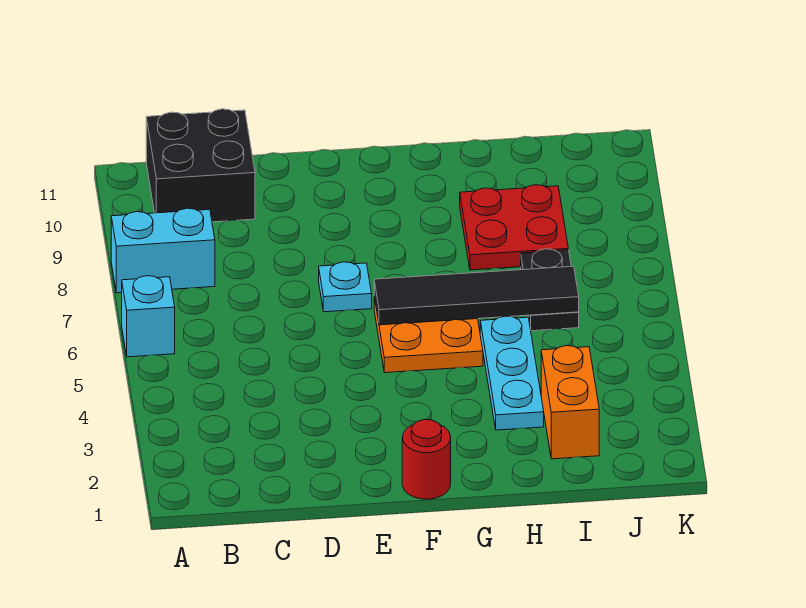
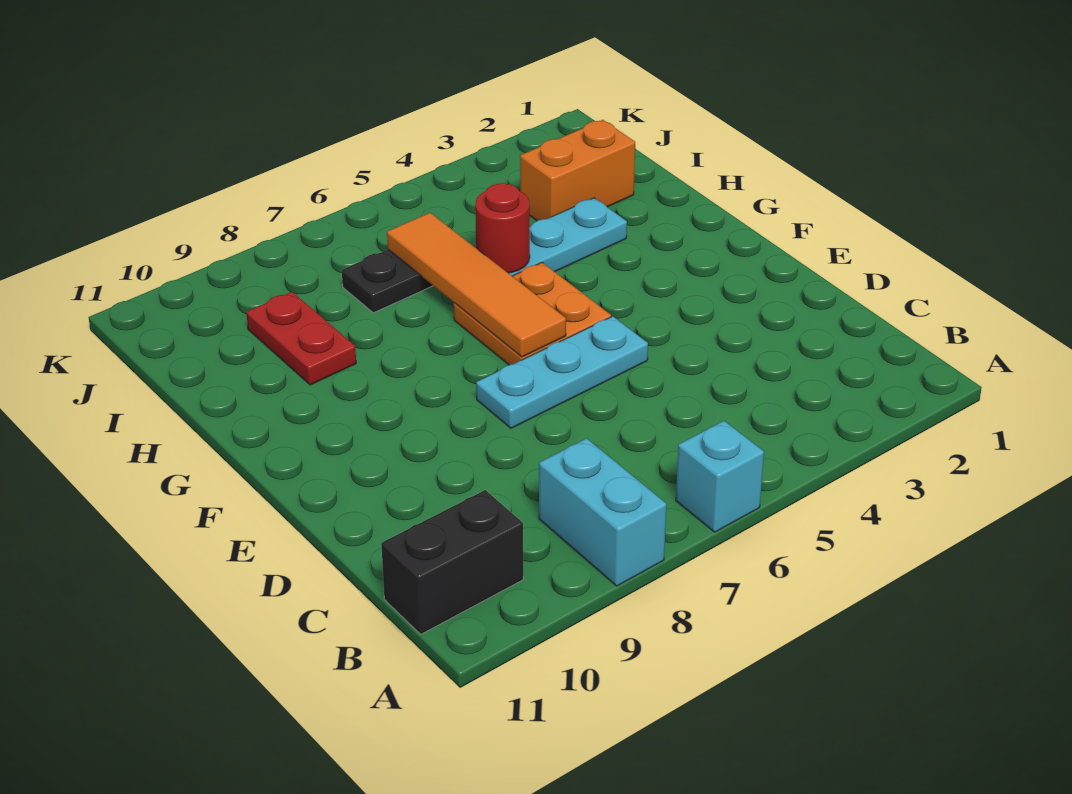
black 2x2 brick [146,109,255,222] -> black 1x2 brick [381,490,523,634]
cyan 1x1 plate [319,262,372,312] -> cyan 1x3 plate [476,316,648,428]
red 1x1 round brick [402,420,451,499] -> red 1x1 round brick moved to [475,183,530,273]
black 1x4 tile [374,266,579,325] -> orange 1x4 tile [387,213,566,357]
red 2x2 plate [460,185,568,270] -> red 1x2 plate [246,292,356,385]

